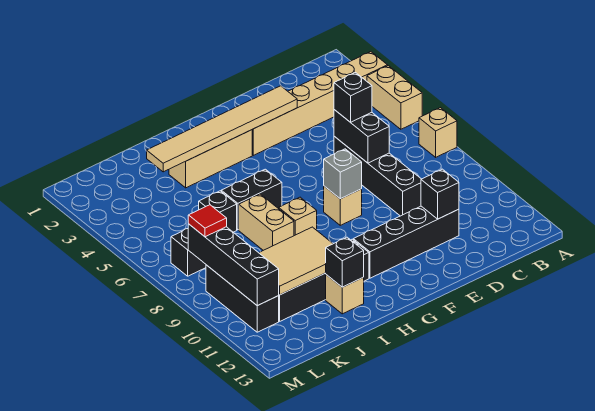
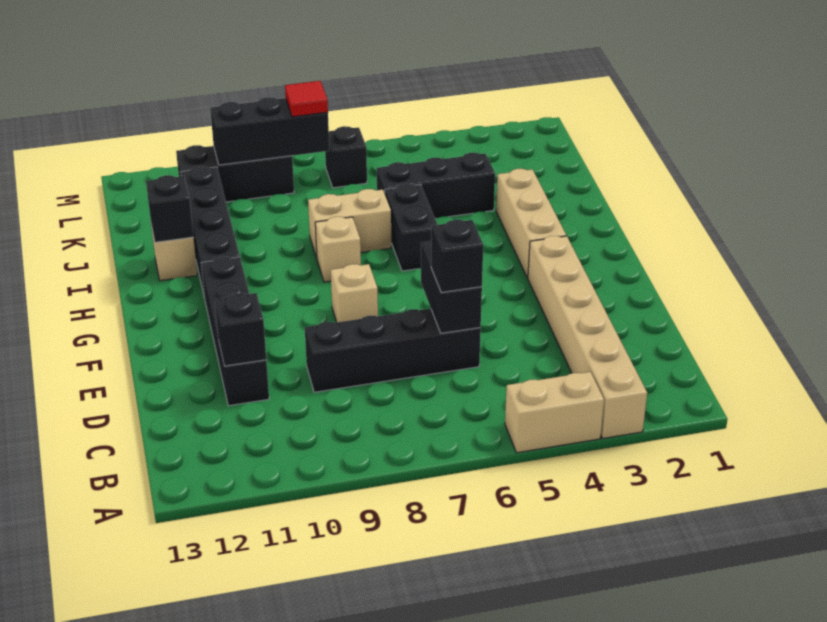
tan 1x1 brick [419,108,457,157] -> none
black 1x2 brick [334,110,389,163] -> black 1x2 brick turned to [421,241,482,333]
tan 1x6 tile [147,86,297,172] -> none
grey 1x1 brick [324,149,362,199] -> none
tan 2x3 tile [259,227,333,295] -> none
black 1x1 brick [199,191,237,232] -> black 1x3 brick [377,153,495,219]
black 1x4 brick [188,224,279,306] -> black 1x3 brick [210,97,329,165]

